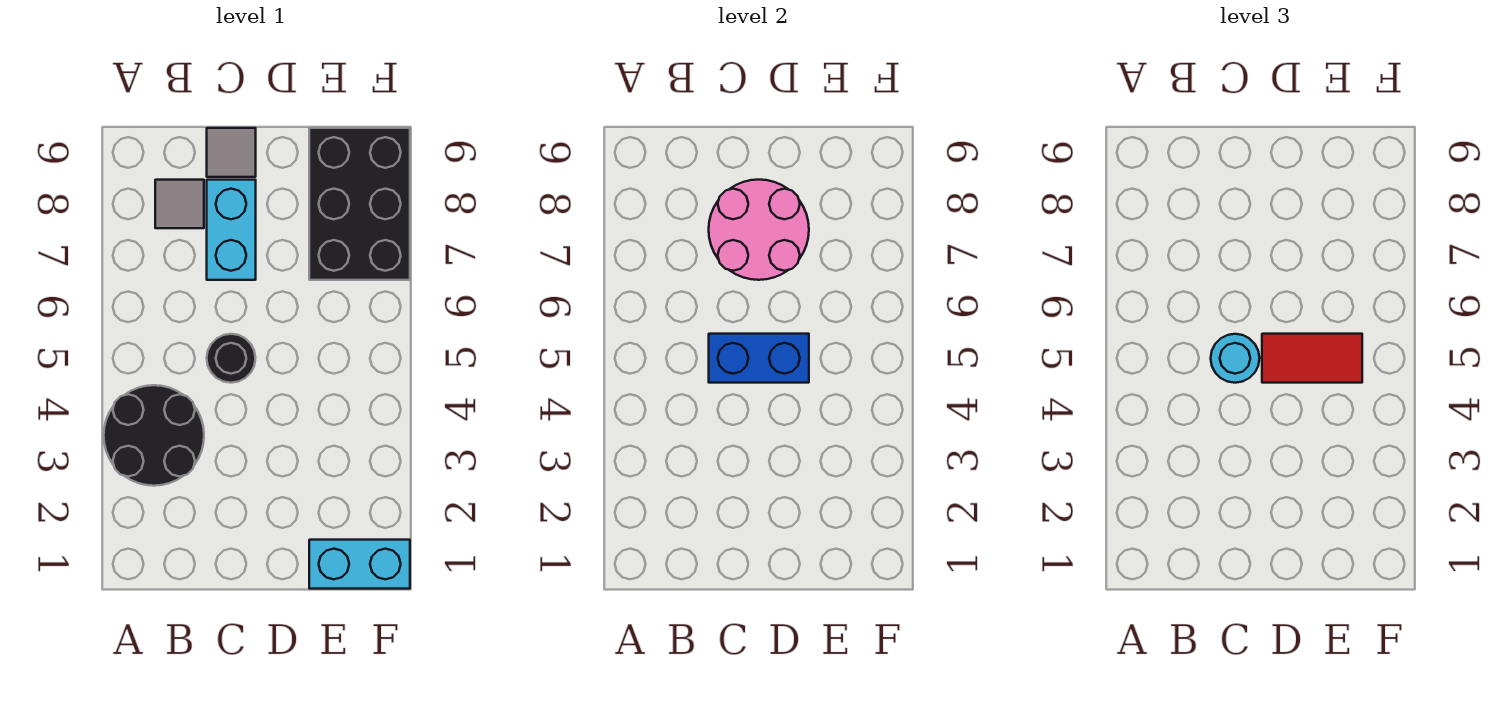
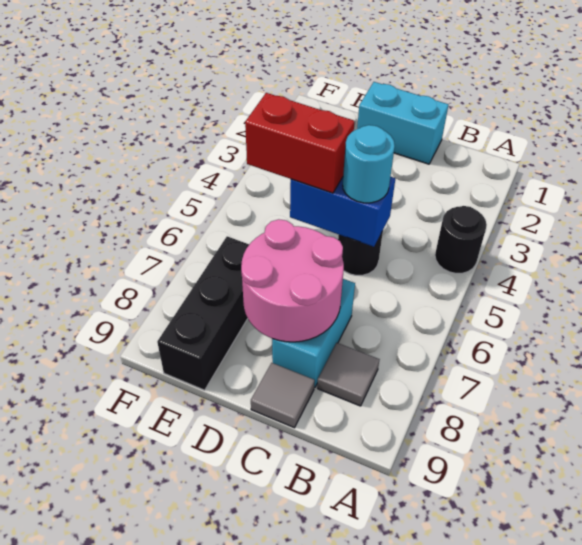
black 2x2 round brick [104,385,204,486] -> black 1x1 round brick [435,206,487,273]
red 1x2 tile [1262,334,1362,383] -> red 1x2 brick [245,93,354,193]
cyan 1x2 brick [309,540,410,589] -> cyan 1x2 brick moved to [357,82,449,164]
black 2x3 brick [309,128,410,280] -> black 1x3 brick [157,236,249,390]

